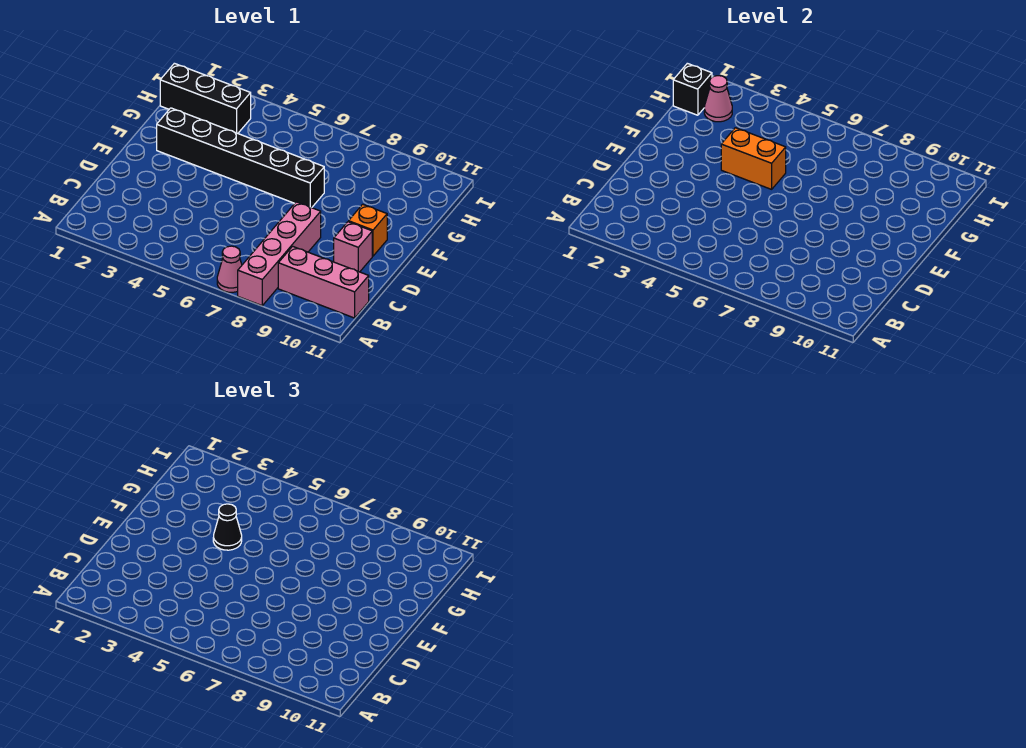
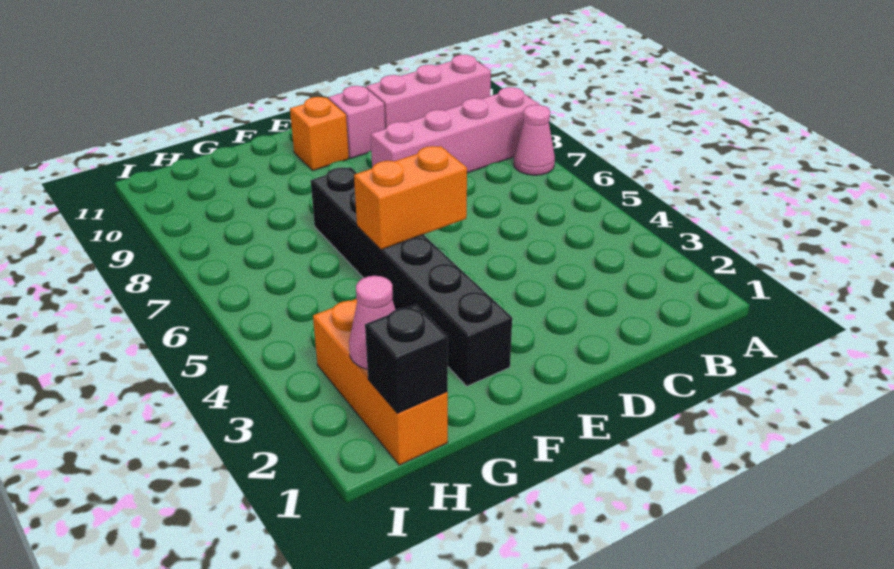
pink 1x3 brick [278,246,369,318] -> pink 1x3 brick turned to [366,55,491,129]
orange 1x2 brick [721,128,786,189] -> orange 1x2 brick turned to [354,146,467,250]
black 1x1 cone [213,504,242,550] -> none
black 1x3 brick [160,63,251,133] -> orange 1x3 brick [313,299,448,465]

